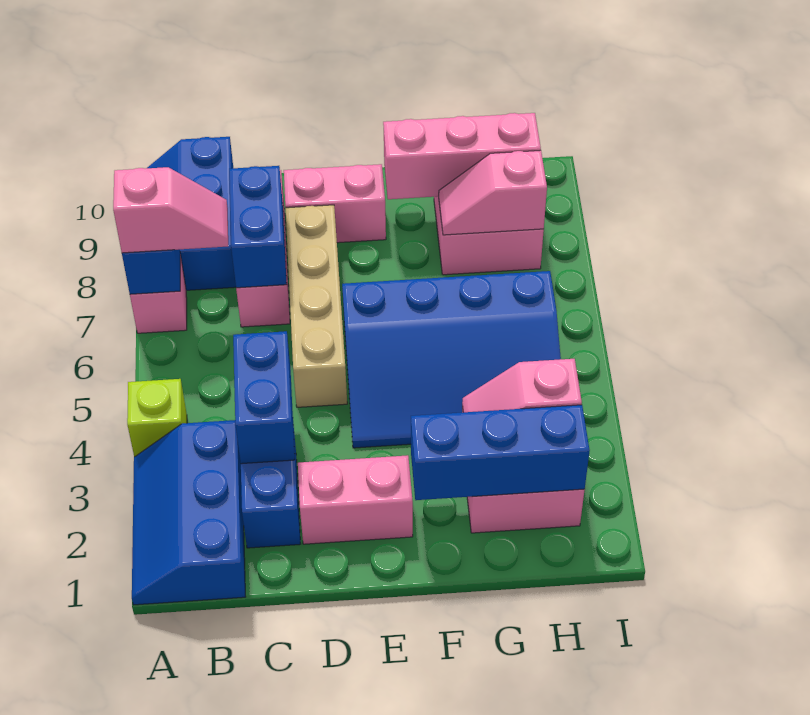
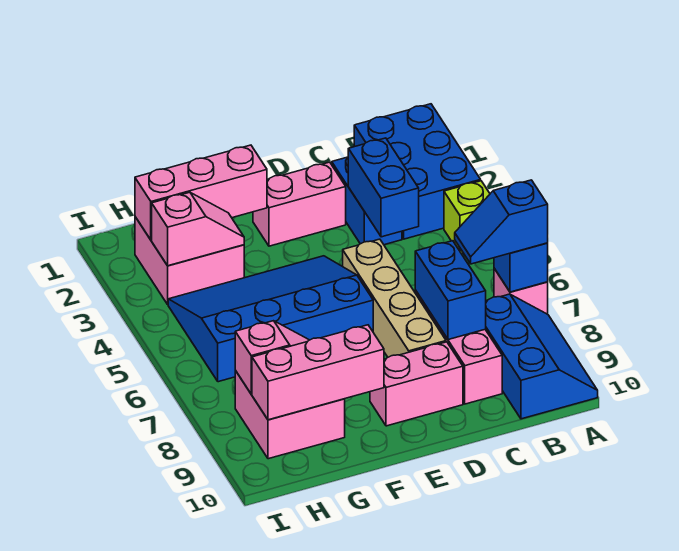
blue 2x3 slope [132,420,245,605] -> blue 2x3 brick [354,104,481,239]
pink 1x2 slope [113,167,228,253] -> blue 1x2 slope [455,180,548,264]
blue 1x3 brick [411,405,590,500] -> pink 1x3 brick [135,145,267,240]

